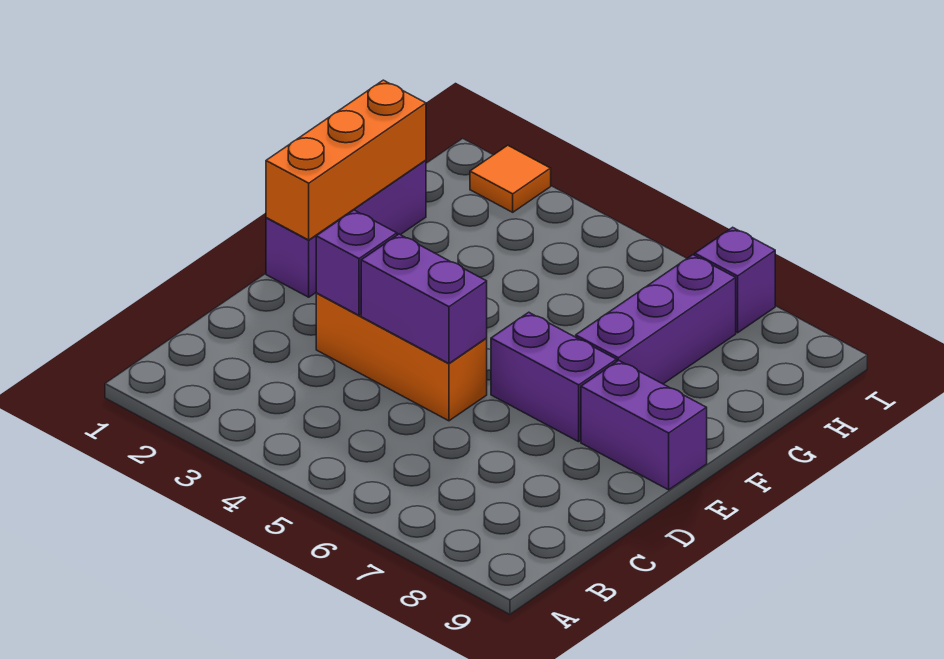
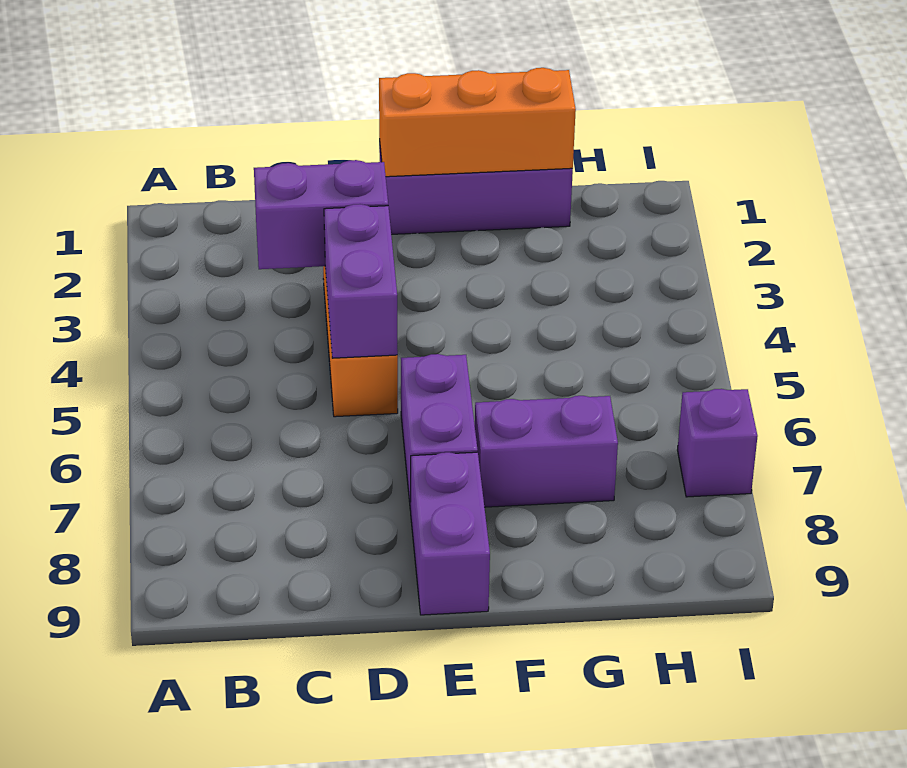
purple 1x1 brick [316,210,397,315] -> purple 1x2 brick [254,160,388,269]
purple 1x3 brick [576,255,736,384] -> purple 1x2 brick [475,396,618,507]
orange 1x1 tile [470,145,551,212] -> none

